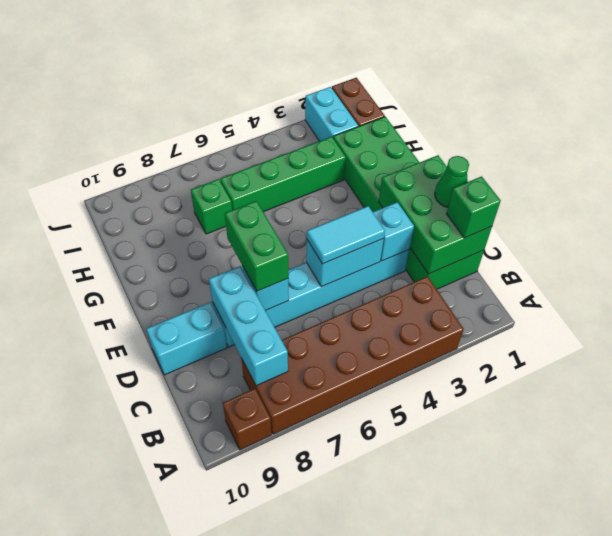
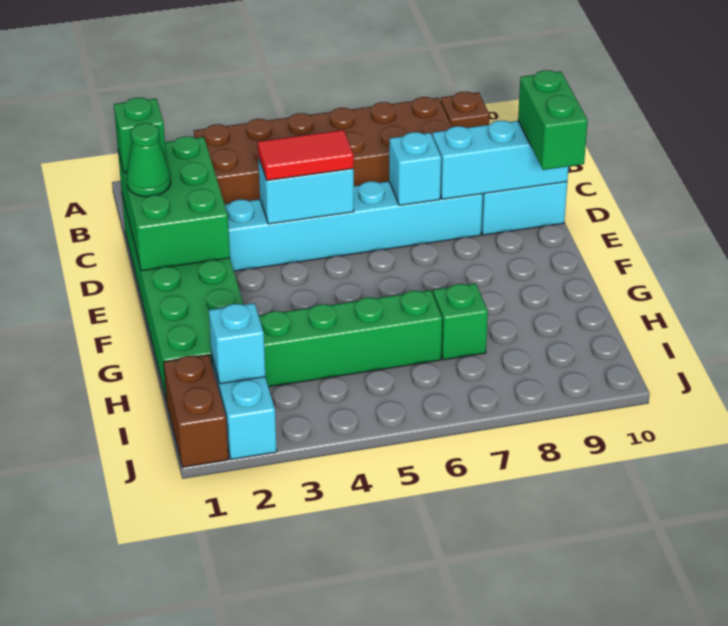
cyan 1x3 brick [209,266,288,386] -> cyan 1x3 brick turned to [433,121,569,199]
cyan 1x1 brick [373,202,414,261] -> cyan 1x1 brick moved to [209,303,265,384]
cyan 1x2 tile [307,206,385,264] -> red 1x2 tile [258,130,354,180]
green 1x2 brick [225,201,288,291] -> green 1x2 brick moved to [518,70,588,170]

